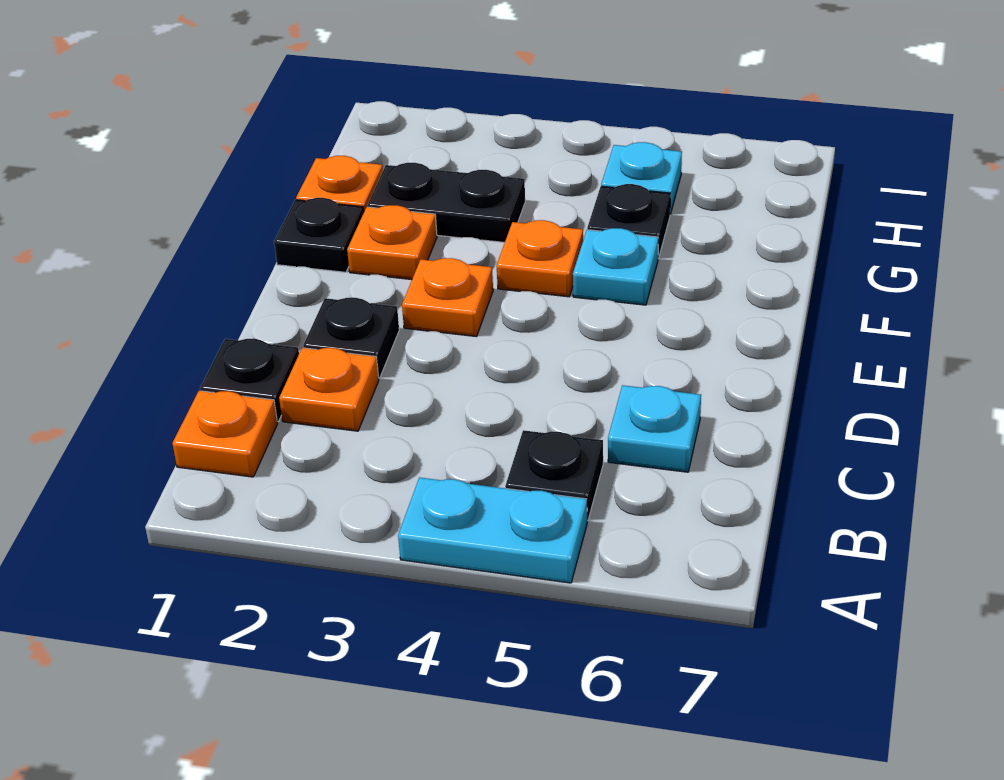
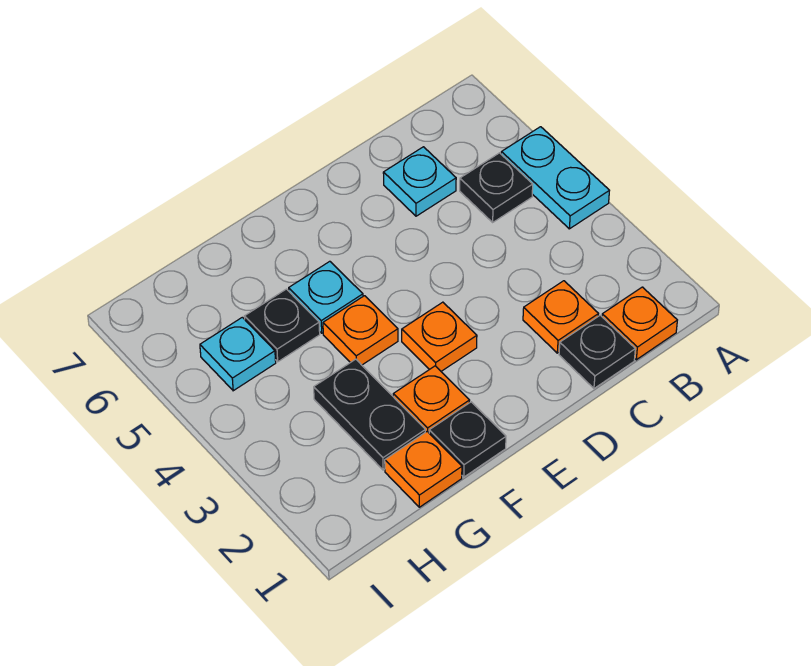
black 1x1 plate [303,298,399,378] -> none

